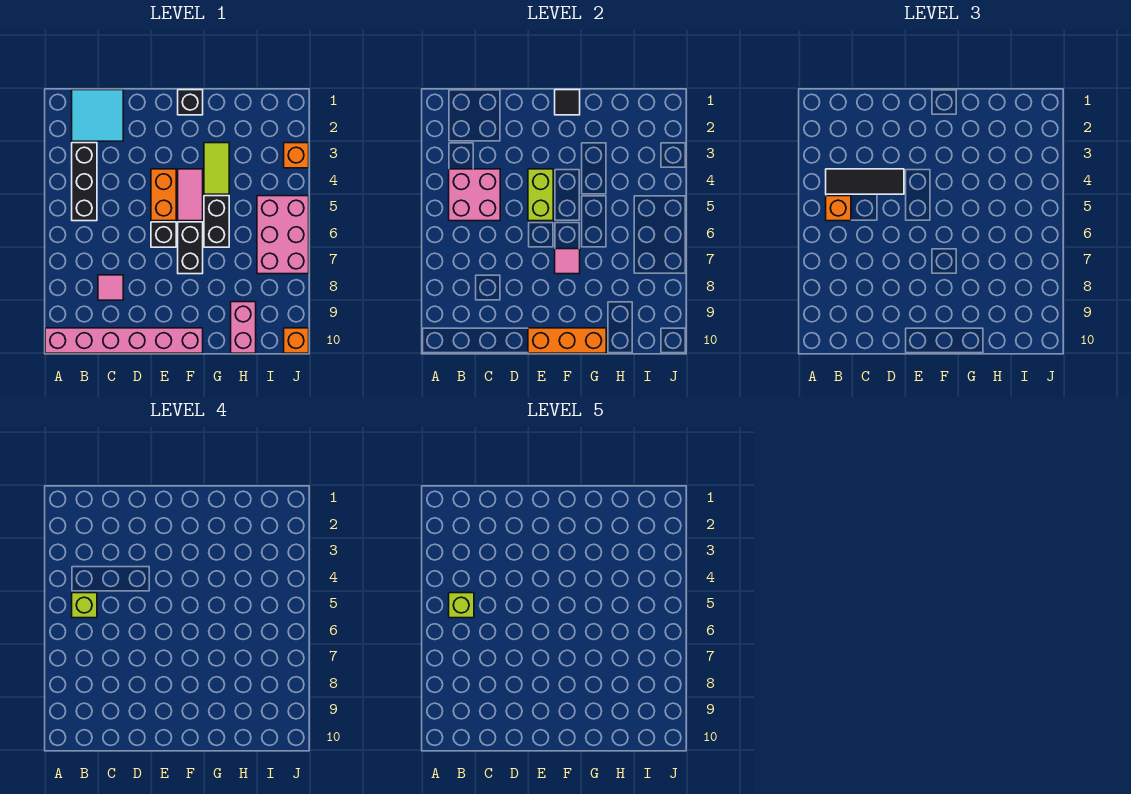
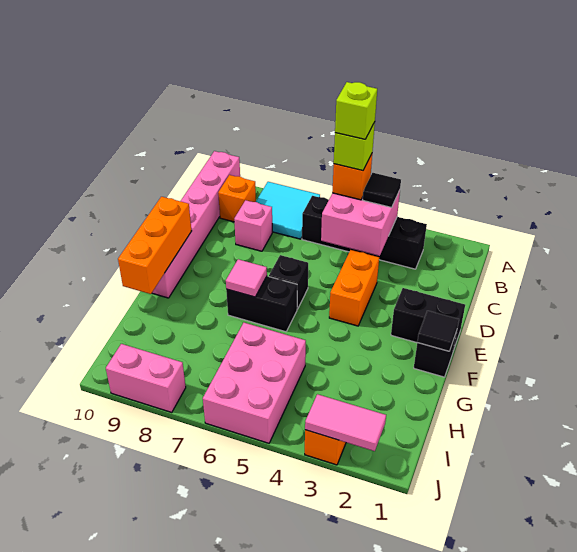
cyan 2x2 tile [72,90,123,141] -> cyan 2x2 tile moved to [256,182,320,239]
black 1x3 brick [72,143,97,221] -> black 1x4 brick [302,196,427,269]
black 1x3 tile [826,169,904,194] -> black 1x1 tile [363,173,401,207]
pink 1x1 tile [98,275,123,300] -> pink 1x1 brick [234,200,272,251]
orange 1x2 brick [151,169,176,221] -> orange 1x2 brick turned to [329,250,379,326]
lime 1x2 brick [528,169,553,221] -> none
pink 1x2 tile [178,169,203,221] -> pink 1x2 tile moved to [305,394,386,451]
lime 1x2 tile [204,143,229,194] -> none
black 1x2 brick [204,196,229,247] -> black 1x2 brick moved to [391,288,465,351]
pink 1x2 brick [231,302,256,353] -> pink 1x2 brick moved to [106,344,186,412]
pink 2x3 brick [257,196,309,274] -> pink 2x3 brick turned to [203,322,306,443]
orange 1x1 brick [284,328,309,353] -> orange 1x1 brick moved to [218,175,256,222]

